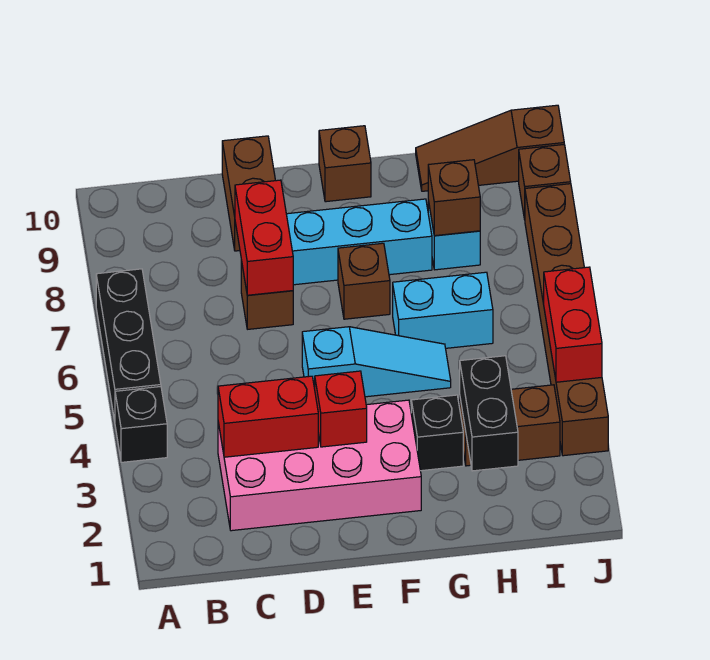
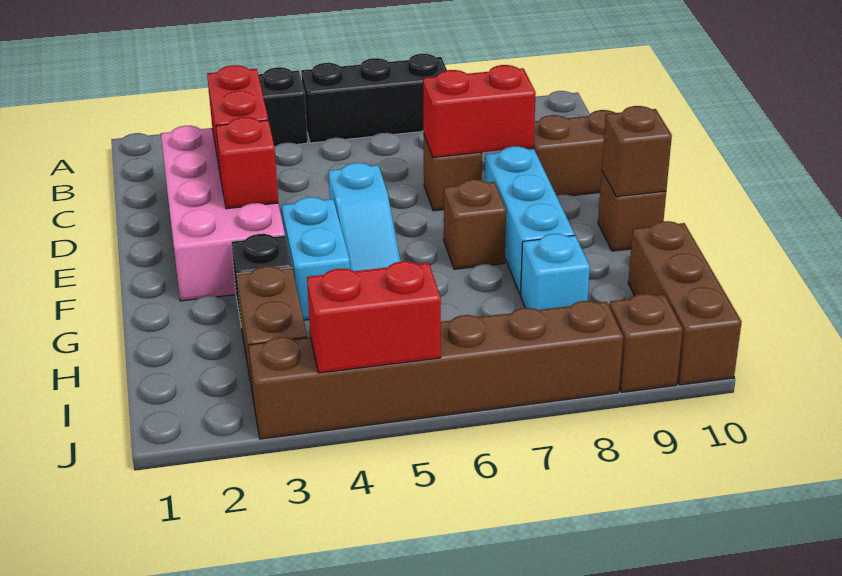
cyan 1x2 brick [393,272,493,348] -> cyan 1x2 brick moved to [281,197,350,320]
black 1x2 brick [460,356,518,471] -> none
brown 1x1 brick [428,160,480,236] -> brown 1x1 brick moved to [602,106,672,197]
brown 1x3 slope [416,105,564,191] -> brown 1x3 brick [628,221,742,385]

